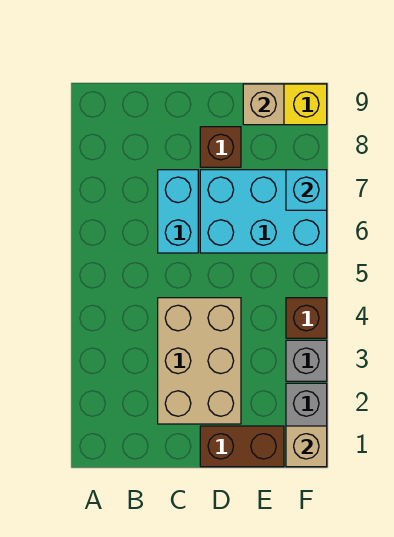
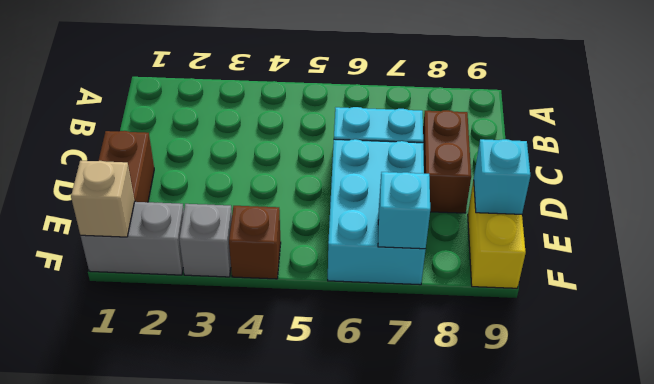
tan 2x3 brick [158,298,241,424] -> none
brown 1x1 brick [200,127,241,167] -> brown 1x2 brick [423,110,471,213]
tan 1x1 brick [243,84,284,125] -> cyan 1x1 brick [474,139,530,214]

